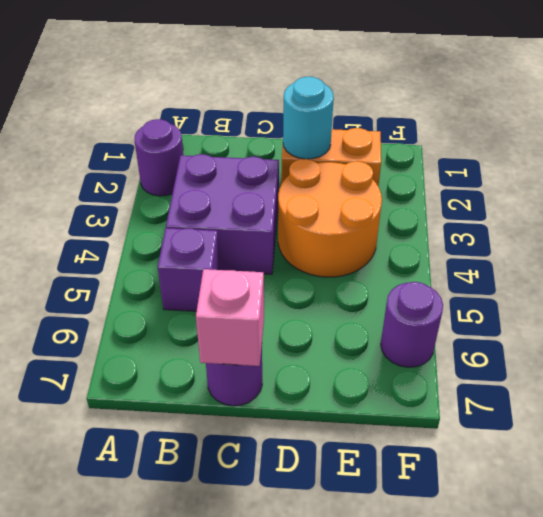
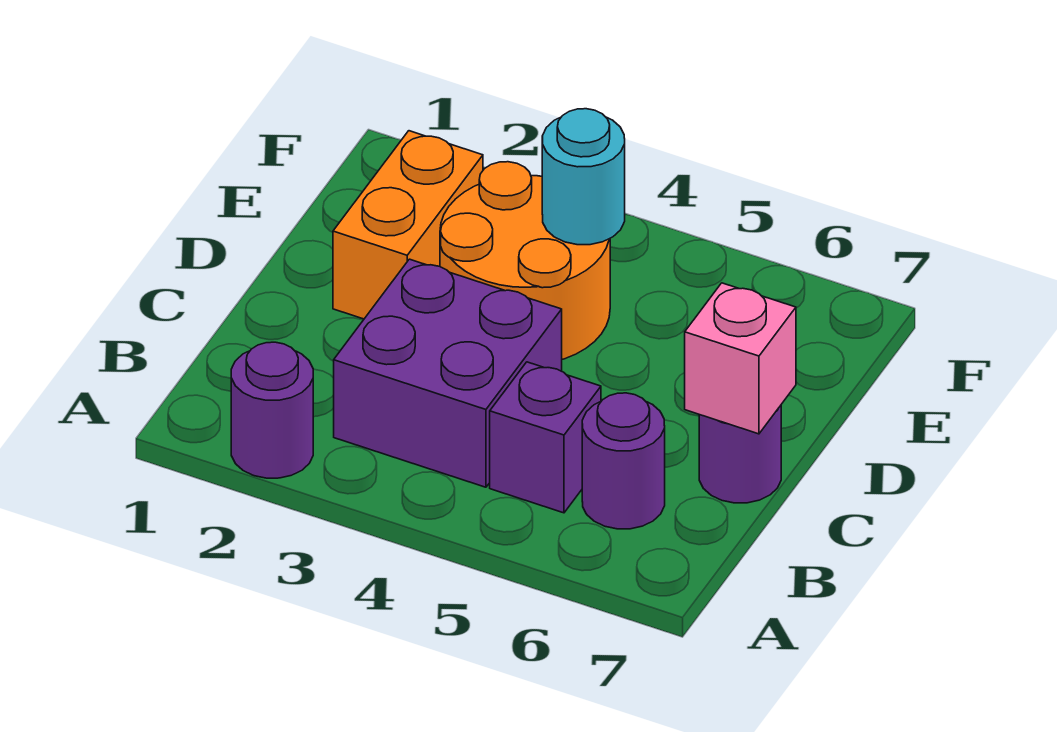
cyan 1x1 round brick [283,77,334,159] -> cyan 1x1 round brick moved to [542,109,625,245]
purple 1x1 round brick [381,282,443,367] -> purple 1x1 round brick moved to [582,393,665,529]

